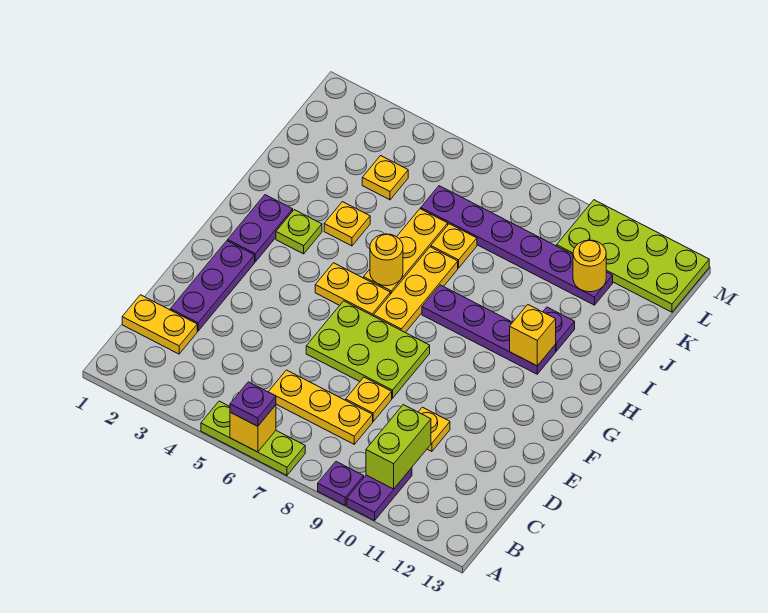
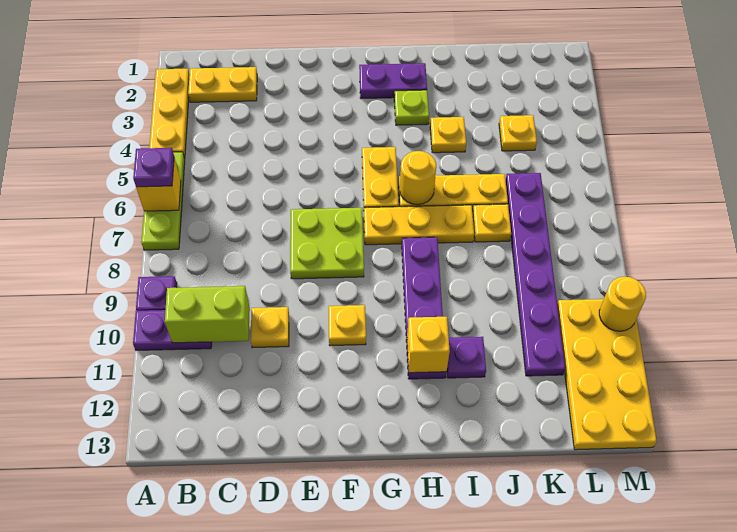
yellow 1x2 plate [122,295,197,354] -> yellow 1x2 plate turned to [188,67,257,102]
yellow 1x3 plate [269,370,373,444] -> yellow 1x3 plate moved to [149,69,190,158]
purple 1x3 plate [170,241,255,331] -> none
yellow 1x1 plate [346,377,392,421] -> yellow 1x1 plate moved to [329,305,366,346]
lime 2x3 plate [306,301,430,398] -> lime 2x2 plate [290,208,364,279]
yellow 1x1 round brick [573,240,606,292] -> yellow 1x1 round brick moved to [599,277,646,331]
lime 2x4 plate [557,200,709,312] -> yellow 2x4 plate [557,299,657,450]

